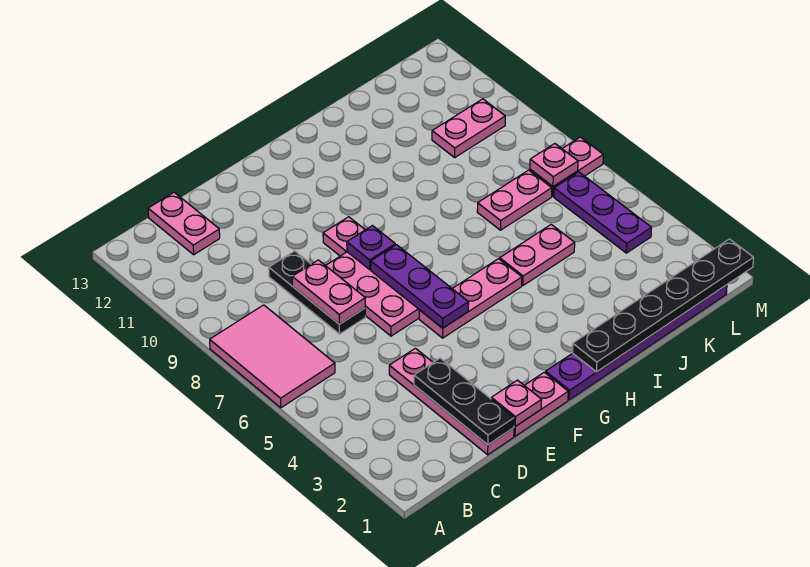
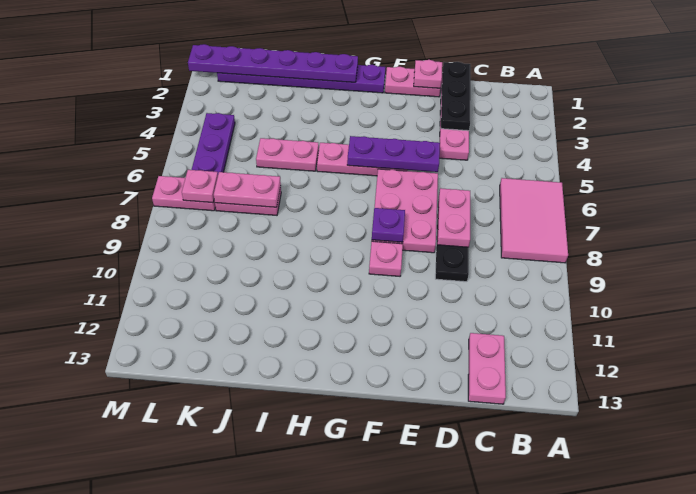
purple 1x3 plate [371,245,469,328] -> purple 1x3 plate turned to [347,136,440,172]
black 1x6 plate [572,239,753,372] -> purple 1x6 plate [188,44,358,82]
pink 1x2 plate [432,99,505,157] -> pink 1x2 plate moved to [214,172,281,207]

